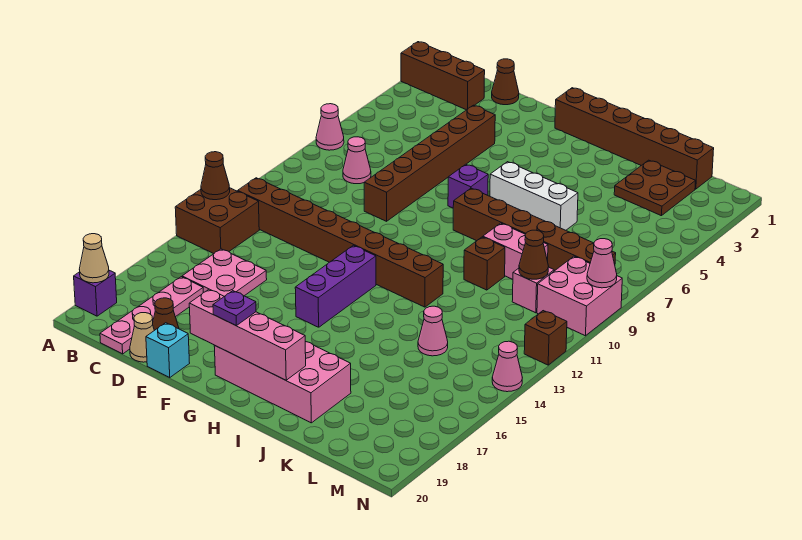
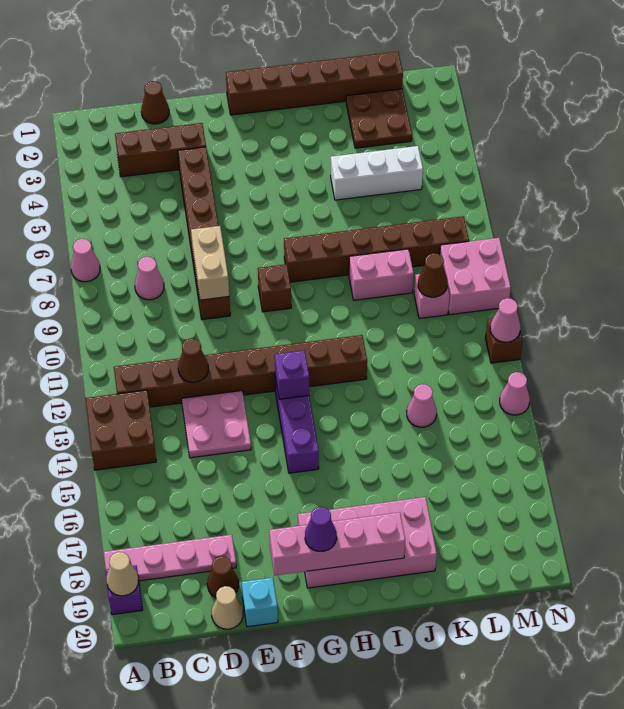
brown 1x3 brick [401,42,485,110] -> brown 1x3 brick moved to [115,123,206,177]
brown 1x1 cone [201,152,230,200] -> brown 1x1 cone moved to [178,338,208,382]
pink 2x2 plate [182,249,267,296] -> pink 2x2 plate moved to [182,391,251,458]
pink 1x4 plate [100,277,203,354] -> pink 1x4 plate turned to [104,535,236,581]
none -> tan 1x2 brick [191,226,229,300]
purple 1x1 brick [448,164,488,208] -> purple 1x1 brick moved to [275,350,309,399]
purple 1x1 plate [213,291,256,326] -> purple 1x1 cone [305,507,337,551]
white 1x3 brick [490,162,578,230] -> white 1x3 brick moved to [331,146,423,200]
brown 1x1 brick [464,237,505,290] -> brown 1x1 brick moved to [258,264,291,312]
pink 1x1 cone [587,239,617,288] -> pink 1x1 cone moved to [490,298,521,342]

